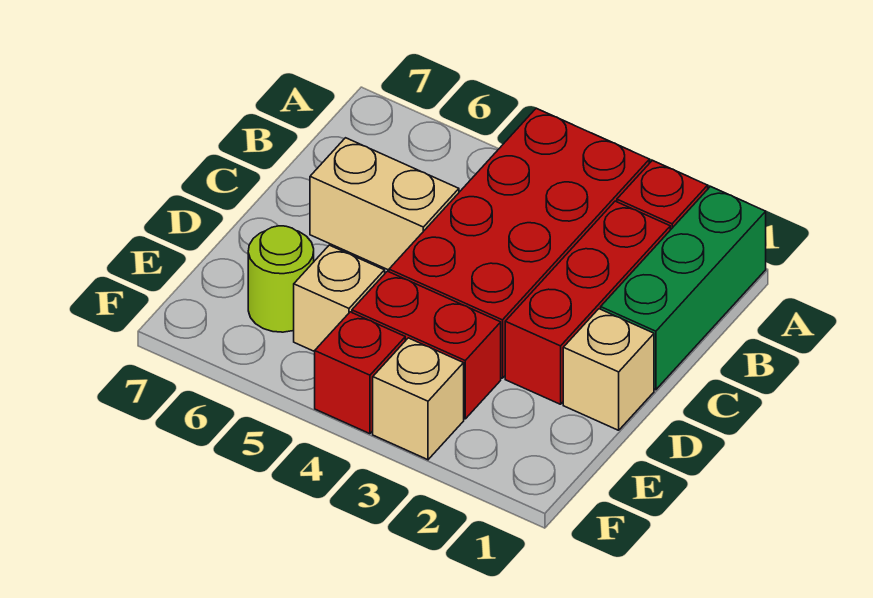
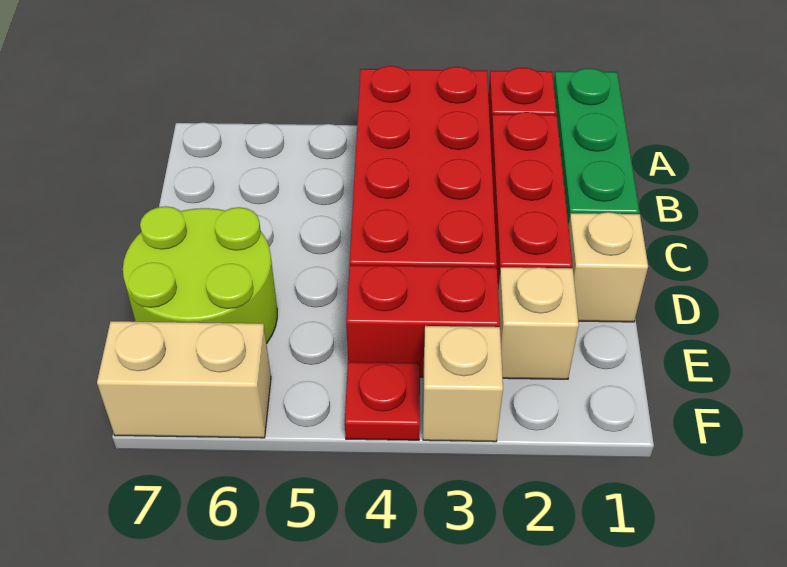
tan 1x2 brick [310,138,459,270] -> tan 1x2 brick moved to [97,321,271,438]
tan 1x1 brick [294,245,385,352] -> tan 1x1 brick moved to [498,267,579,379]
lime 1x1 round brick [248,226,314,332] -> lime 2x2 round brick [123,206,277,344]
red 1x1 brick [315,312,405,434] -> red 1x1 plate [345,362,420,440]

